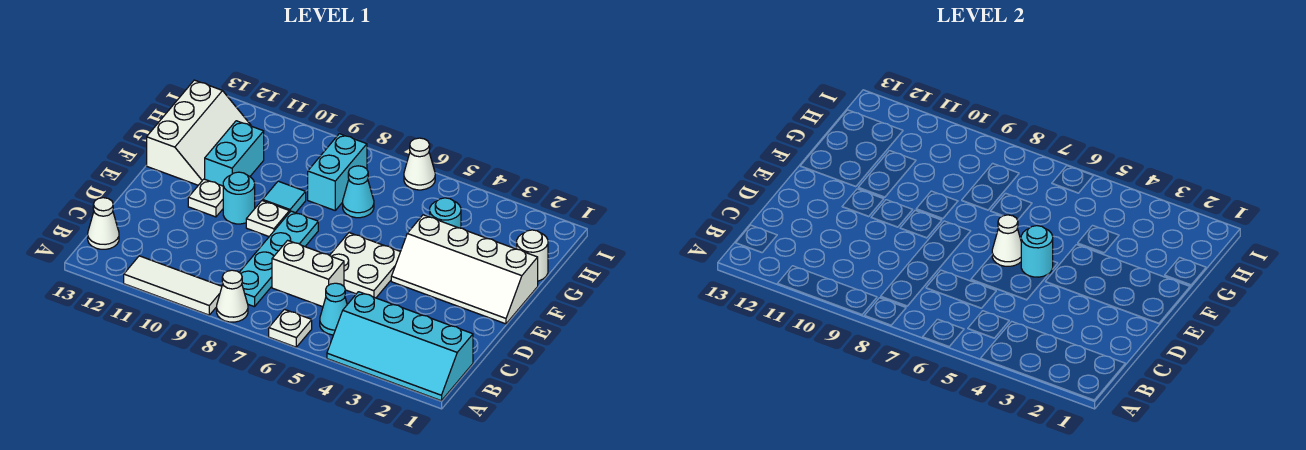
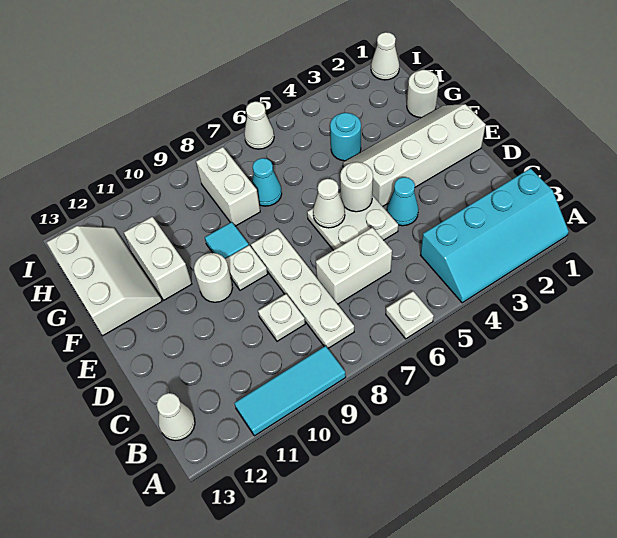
white 1x1 cone [217,270,248,322] -> white 1x1 cone moved to [371,32,400,80]
white 1x3 tile [124,256,222,315] -> cyan 1x3 tile [234,346,346,436]
cyan 1x1 cone [320,283,347,335] -> cyan 1x1 cone moved to [387,177,418,226]
cyan 1x4 plate [239,211,318,307] -> white 1x4 plate [251,229,354,348]
white 2x4 slope [391,215,538,324] -> white 2x4 slope turned to [343,104,486,206]
cyan 1x1 round brick [1021,226,1053,277] -> white 1x1 round brick [340,162,373,212]
cyan 1x1 round brick [223,172,255,224] -> white 1x1 round brick [194,253,232,302]
white 1x1 plate [188,179,223,217] -> white 1x1 plate moved to [258,294,305,341]
cyan 1x2 brick [205,121,264,186] -> white 1x2 brick [124,217,192,300]
cyan 1x2 brick [308,134,367,210] -> white 1x2 brick [196,147,260,226]

